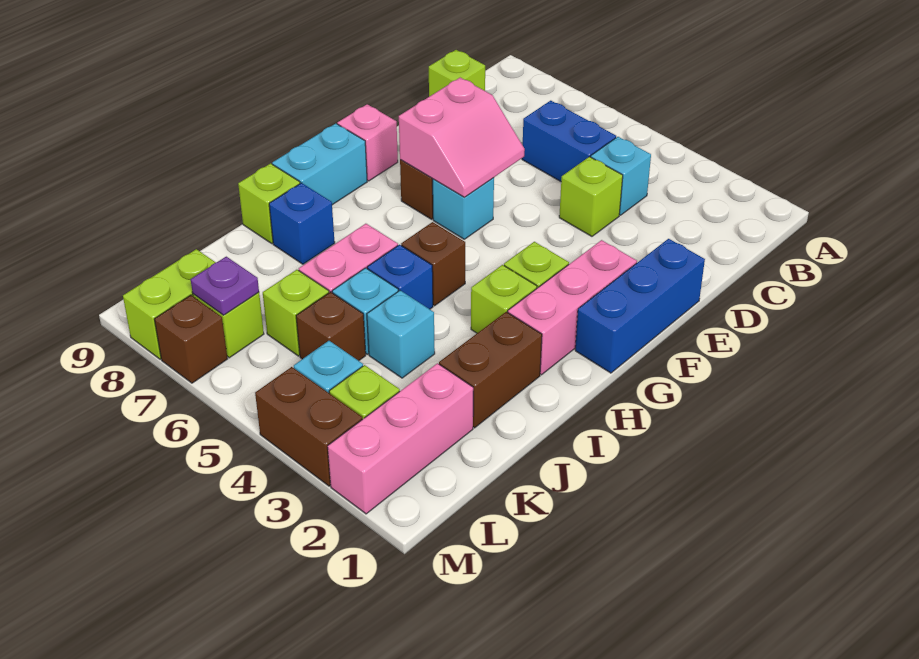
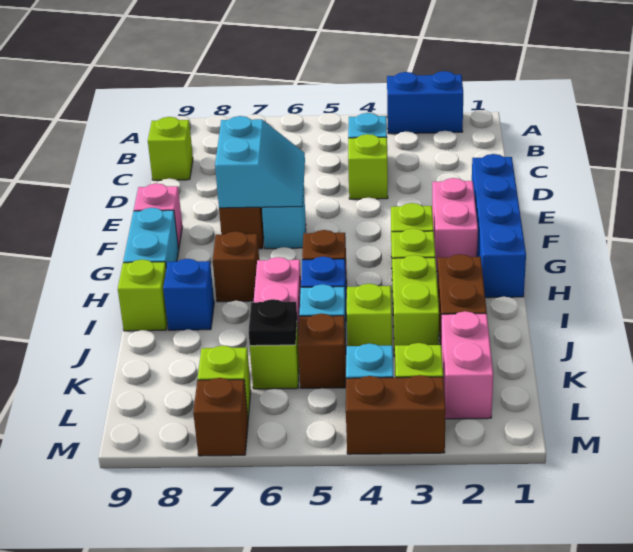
blue 1x2 brick [522,101,616,181] -> blue 1x2 brick moved to [387,71,463,134]
blue 1x3 brick [575,239,705,373] -> blue 1x4 brick [472,154,526,298]
pink 2x2 slope [399,78,525,198] -> cyan 2x2 slope [215,116,305,208]
pink 1x3 brick [508,240,637,375] -> pink 1x2 brick [432,178,478,272]
none -> brown 1x1 brick [213,231,259,302]
cyan 1x1 brick [367,290,435,378] -> lime 1x1 brick [347,284,392,346]
pink 1x3 brick [328,363,473,514] -> pink 1x2 brick [441,311,493,419]
none -> black 1x1 plate [249,299,297,346]
purple 1x1 plate [191,257,259,315] -> none
lime 1x2 brick [123,249,216,359] -> lime 1x2 brick moved to [392,255,439,356]

